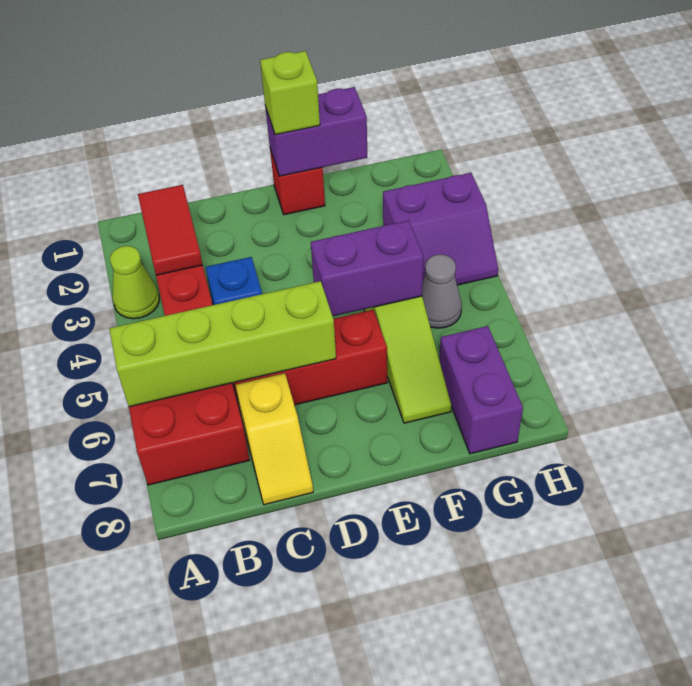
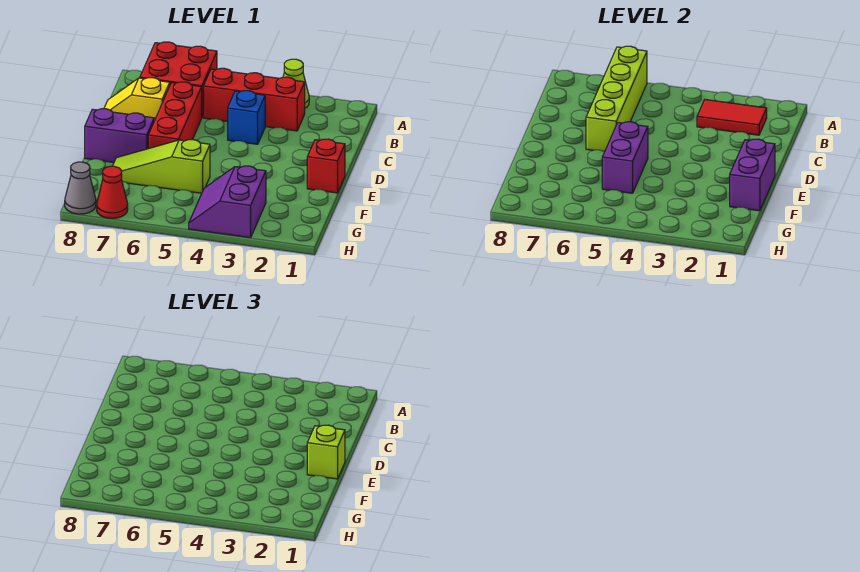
grey 1x1 cone [422,255,462,328] -> grey 1x1 cone moved to [65,162,96,214]
purple 1x2 brick [439,326,523,454] -> purple 1x2 brick moved to [85,109,154,162]
none -> red 1x1 cone [97,166,128,218]

